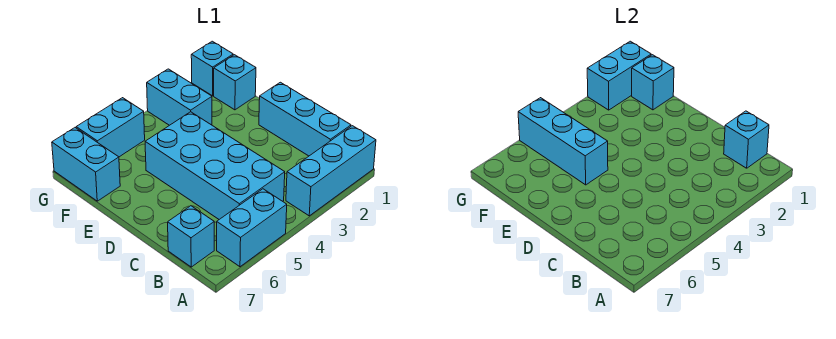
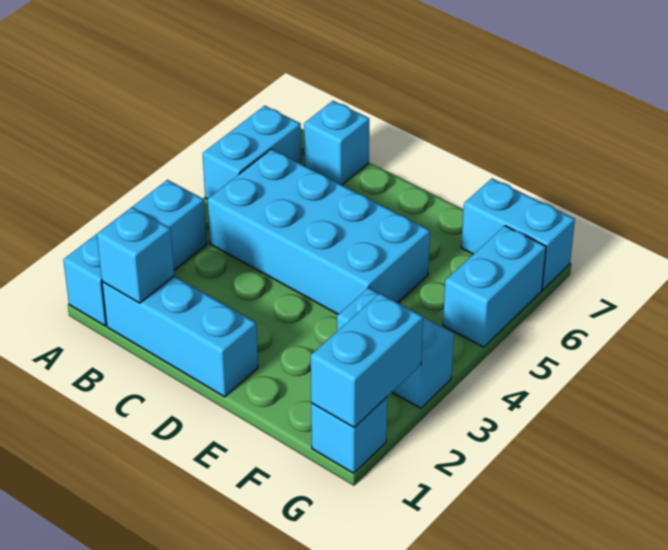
cyan 1x3 brick [518,98,608,185] -> none
cyan 1x1 brick [214,55,256,110] -> none
cyan 1x1 brick [632,55,674,110] -> none

